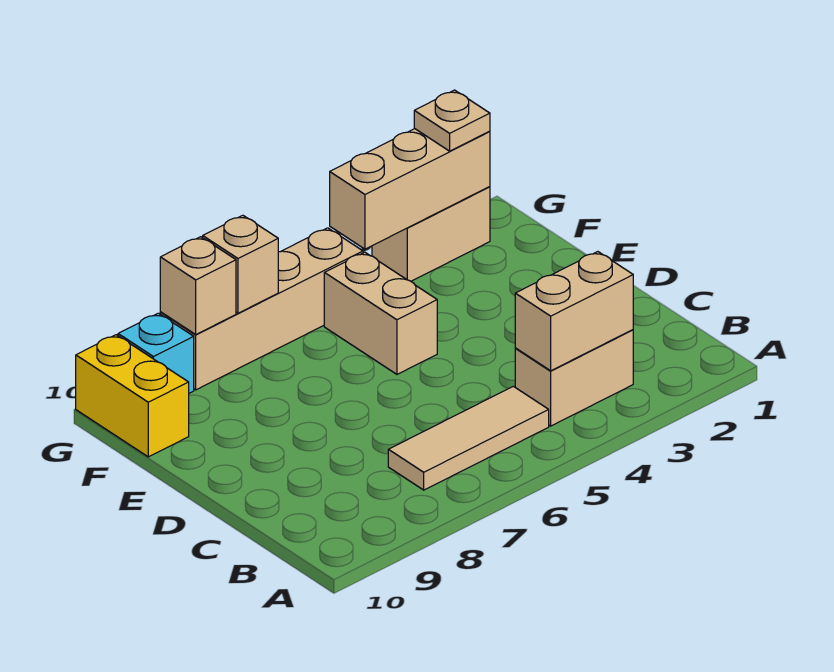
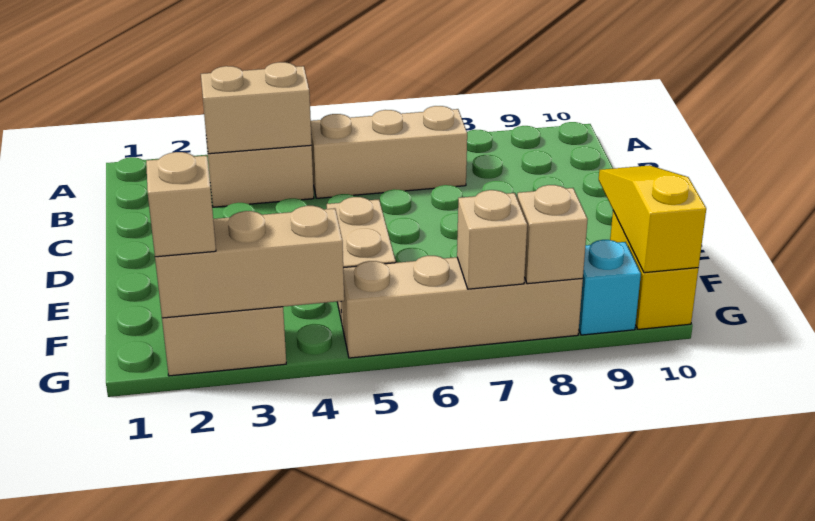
tan 1x3 tile [388,386,549,490] -> tan 1x3 brick [311,106,467,198]
none -> yellow 1x3 slope [599,165,706,273]
tan 1x1 plate [414,90,490,151] -> tan 1x1 brick [146,152,216,257]

